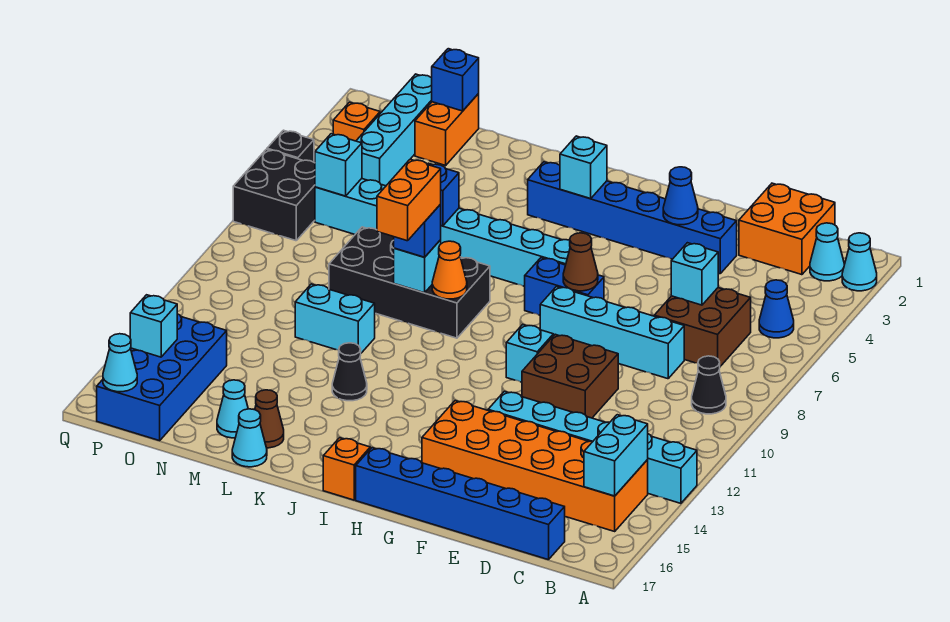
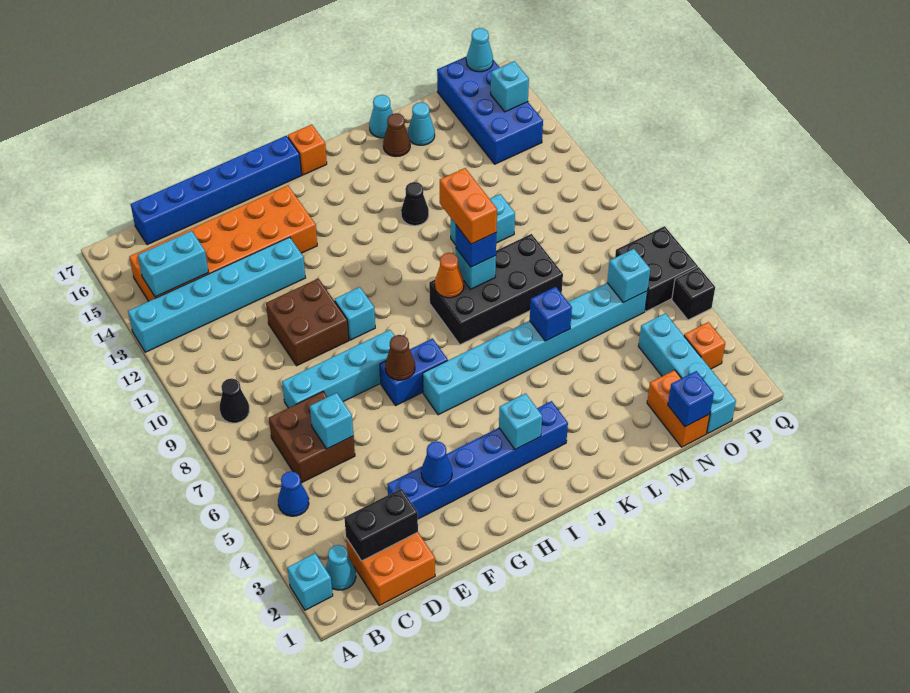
cyan 1x1 cone [842,233,877,291] -> cyan 1x1 brick [287,553,333,610]
cyan 1x2 brick [584,415,648,496] -> cyan 1x2 brick turned to [138,231,209,297]
none -> black 1x2 brick [344,489,418,561]

